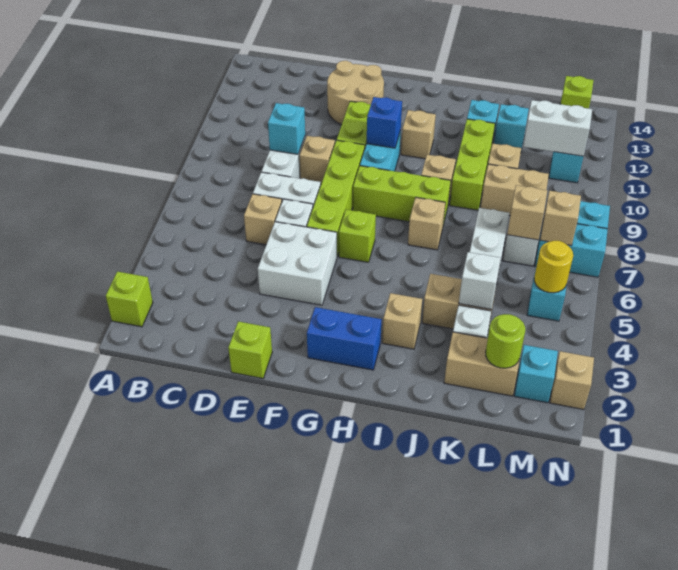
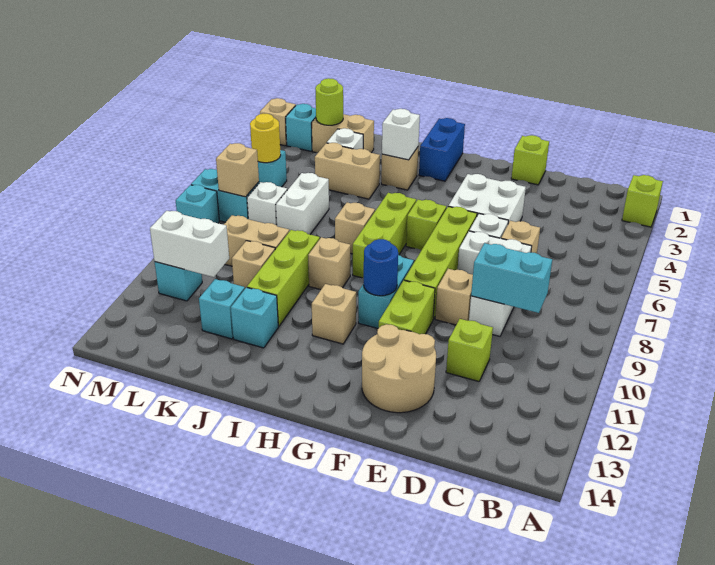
cyan 1x1 brick [268,103,305,154] -> cyan 1x2 brick [471,243,552,313]
blue 1x2 brick [307,307,381,370] -> blue 1x2 brick turned to [419,118,465,181]
lime 1x3 brick [353,166,451,225] -> lime 1x3 brick turned to [353,193,416,278]
blue 1x1 brick [367,97,402,148] -> blue 1x1 round brick [364,239,398,296]
white 1x1 brick [459,252,501,309] -> white 1x1 brick moved to [382,109,420,160]
tan 1x1 brick [507,185,547,240] -> none
lime 1x1 brick [561,76,594,109] -> lime 1x1 brick moved to [446,319,493,381]

